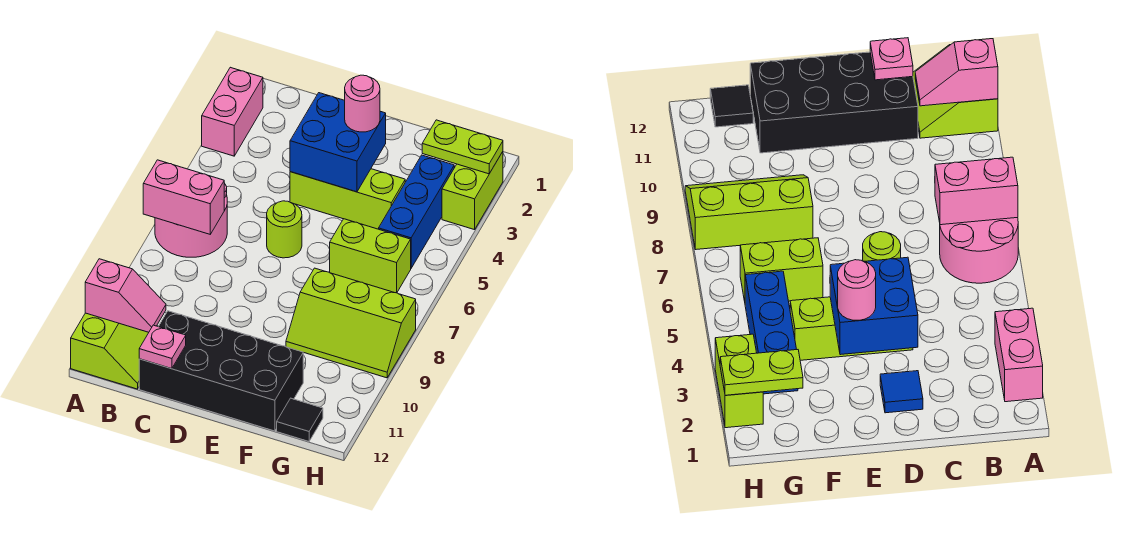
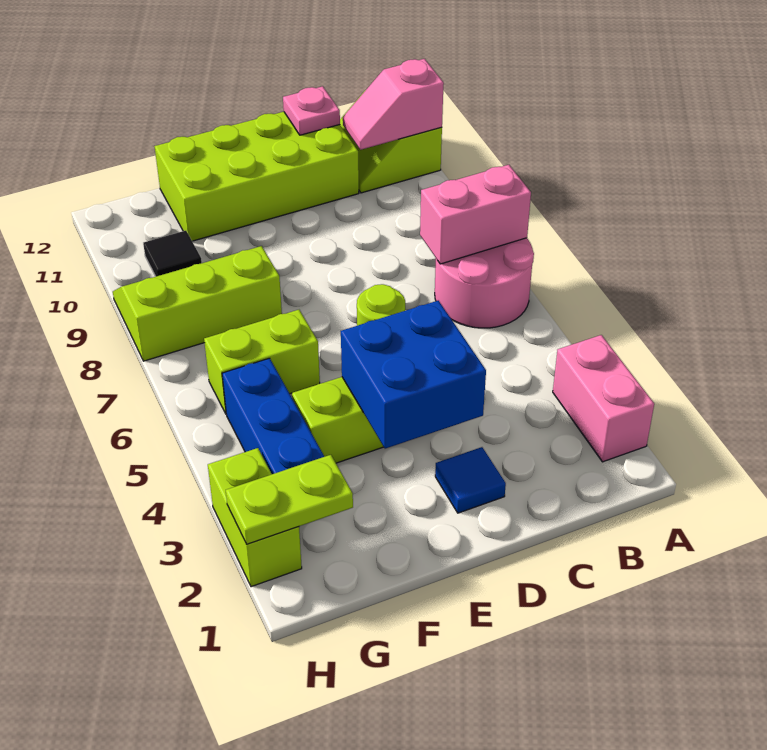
black 2x4 brick [139,311,303,431] -> lime 2x4 brick [155,112,359,241]
pink 1x1 round brick [345,75,380,132] -> none
black 1x1 tile [277,398,323,441] -> black 1x1 tile moved to [143,231,202,277]

